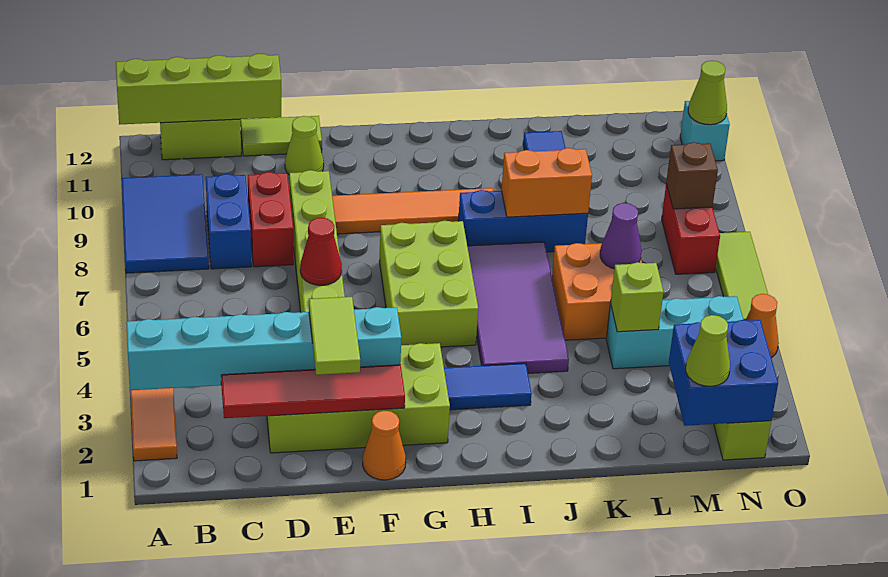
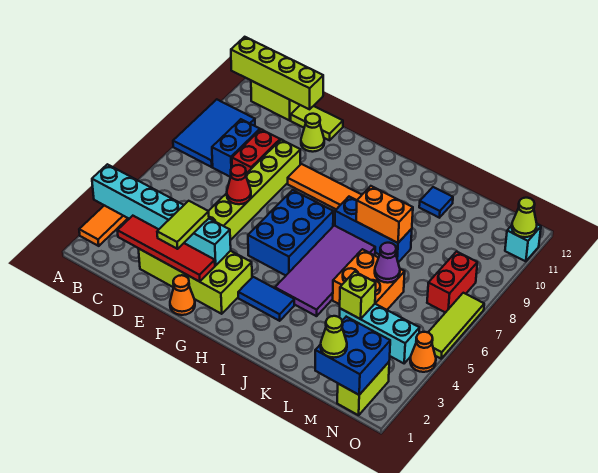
lime 2x3 brick [379,221,478,347] -> blue 2x3 brick [248,190,333,275]
brown 1x1 brick [666,142,718,209] -> none

